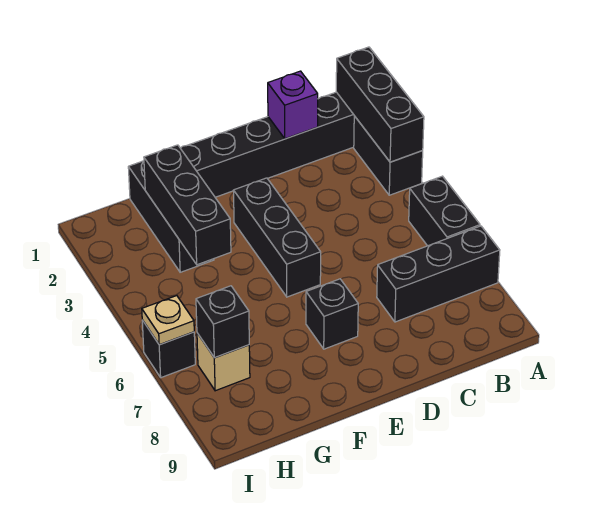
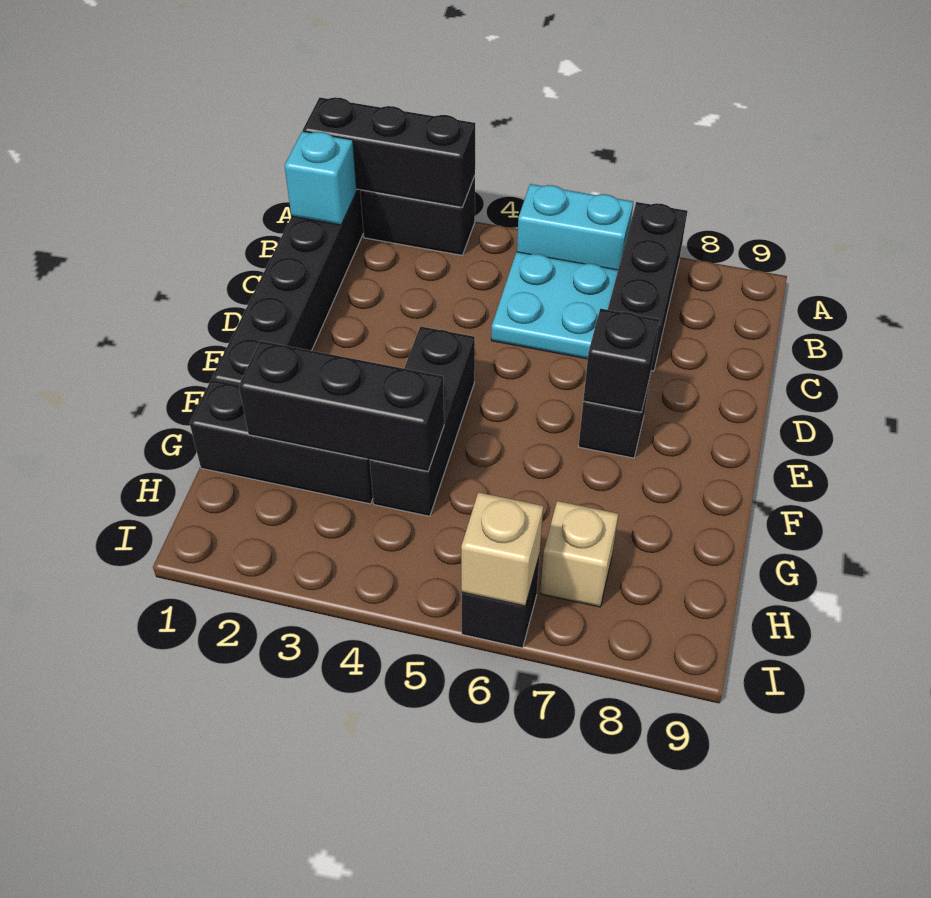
black 1x2 brick [409,176,480,246] -> cyan 1x2 brick [517,184,633,270]
none -> cyan 1x1 brick [284,131,357,225]
none -> cyan 2x2 plate [491,252,618,359]
purple 1x1 brick [268,71,318,139] -> none
black 1x3 brick [234,178,321,297] -> black 1x3 brick turned to [370,326,475,516]
black 1x1 brick [196,286,249,358] -> black 1x1 brick moved to [583,309,659,412]
tan 1x1 plate [142,296,194,345] -> tan 1x1 brick [461,492,543,606]

